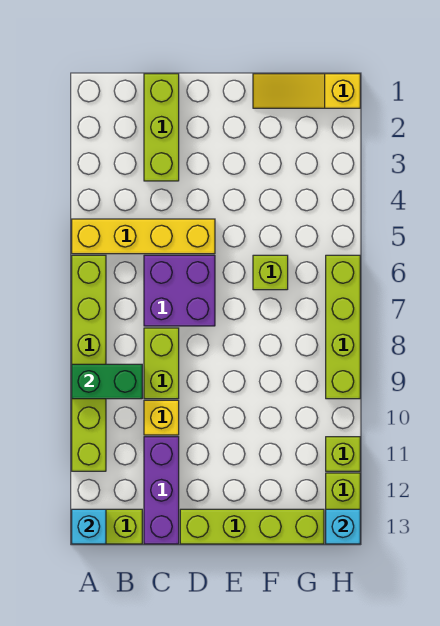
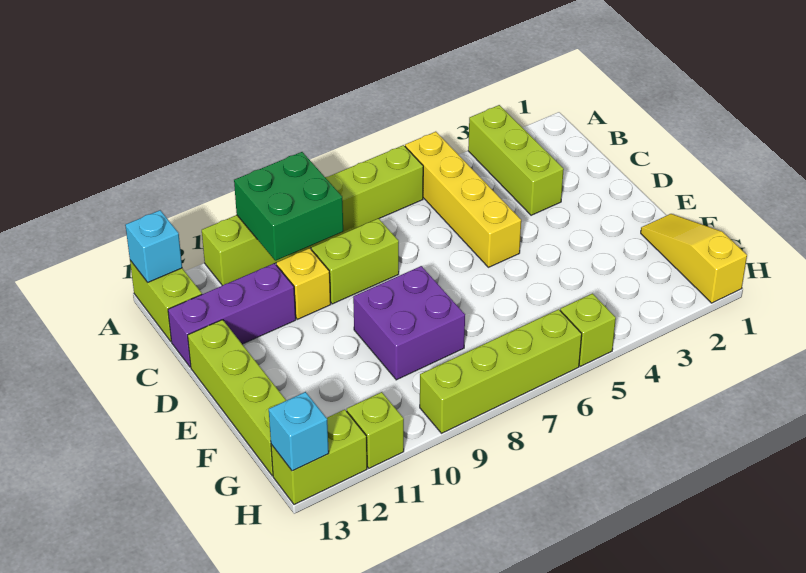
green 1x2 brick [72,364,142,399] -> green 2x2 brick [234,152,343,261]
lime 1x3 brick [144,74,179,181] -> lime 1x3 brick turned to [468,105,564,215]
purple 2x2 brick [144,255,215,326] -> purple 2x2 brick moved to [353,266,465,380]
lime 1x1 brick [253,255,288,290] -> lime 1x1 brick moved to [560,294,616,366]

